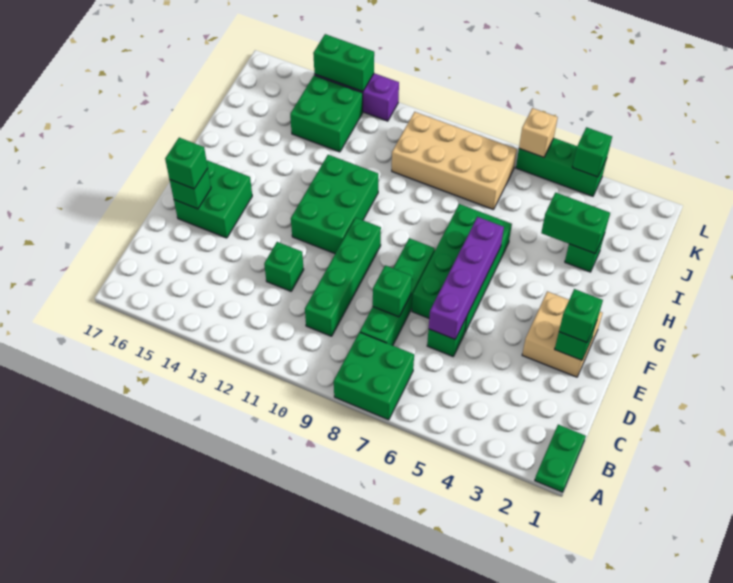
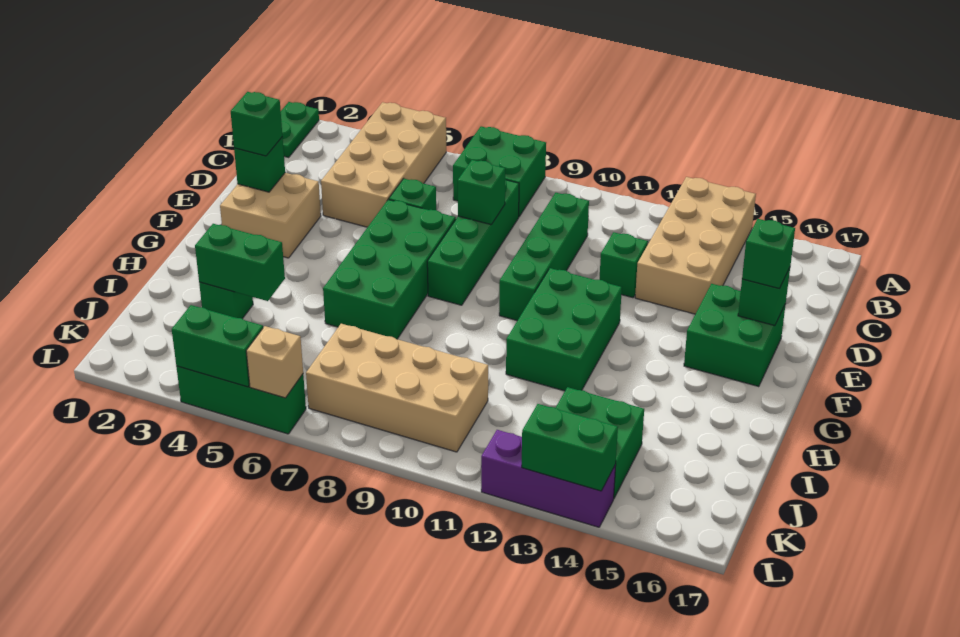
none -> tan 2x4 brick [321,102,446,227]
none -> tan 2x4 brick [635,177,756,314]
purple 1x4 brick [429,217,504,339] -> none
green 1x1 brick [572,127,612,177] -> green 1x2 brick [172,305,263,387]

